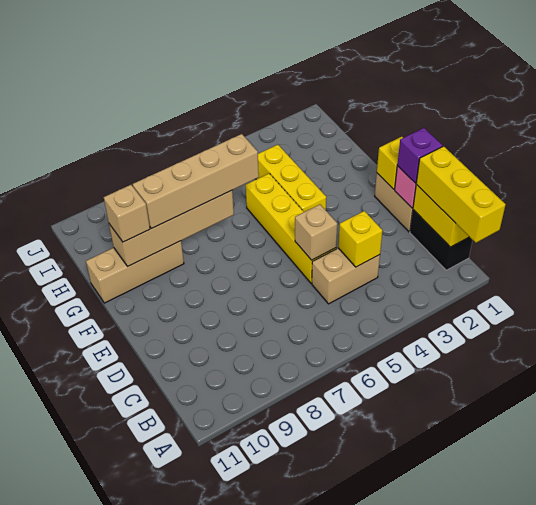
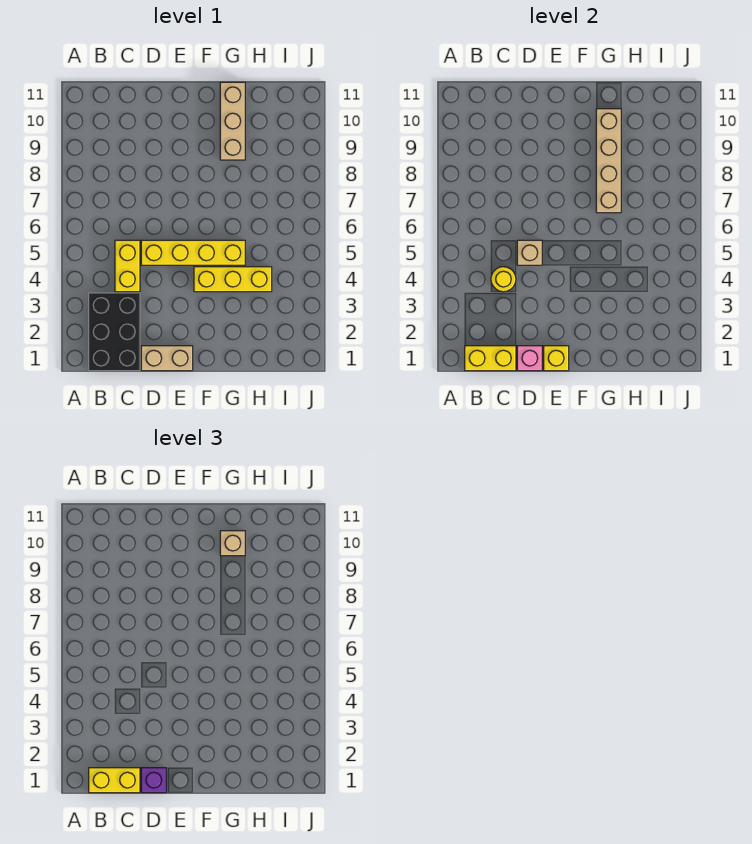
yellow 1x3 brick [416,146,506,243] -> yellow 1x2 brick [89,768,140,793]
black 1x2 brick [410,210,472,270] -> black 2x3 brick [89,293,140,371]
tan 1x2 brick [312,248,380,304] -> yellow 1x2 brick [115,240,140,292]
yellow 1x1 brick [338,211,382,267] -> yellow 1x1 round brick [491,267,516,292]
tan 1x4 brick [133,134,259,228] -> none

